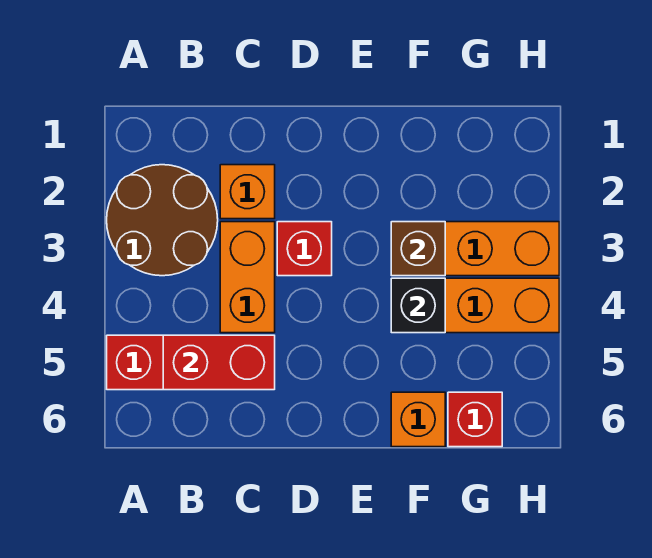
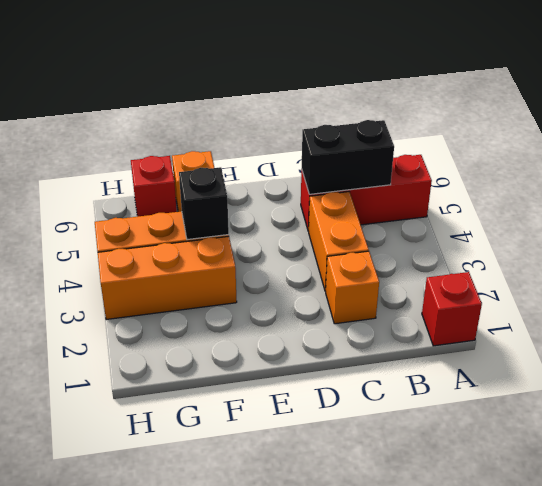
brown 2x2 round brick [107,165,218,276] -> none
red 1x2 brick [163,335,275,390] -> black 1x2 brick [302,120,394,194]
red 1x1 brick [277,222,332,276] -> red 1x1 brick moved to [422,272,482,346]
brown 1x1 brick [391,222,445,276] -> none

